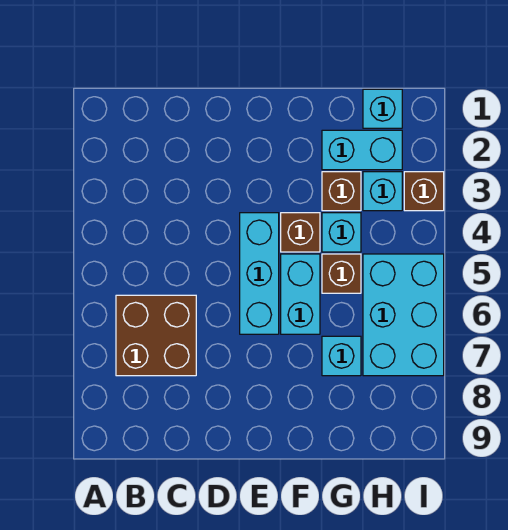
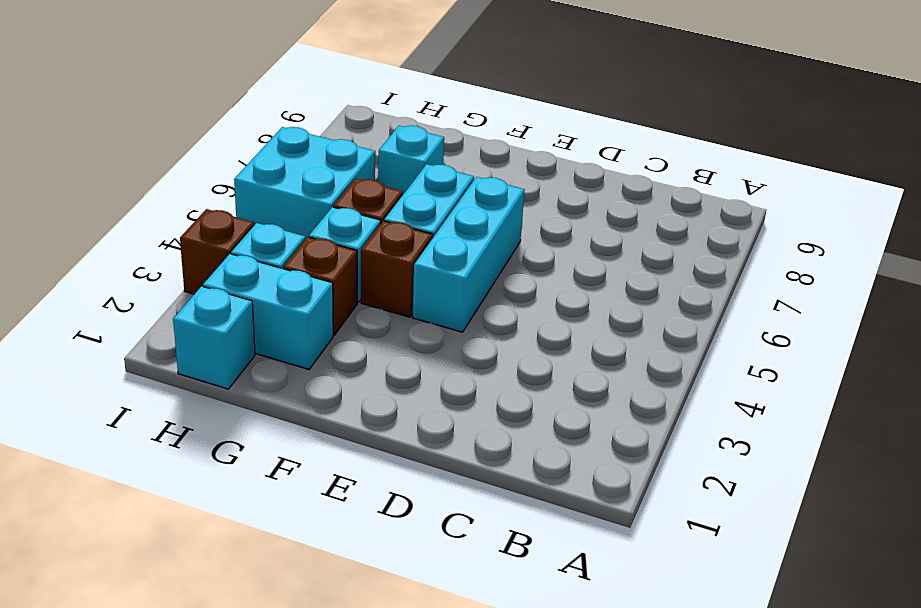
brown 2x2 brick [116,295,196,376] -> none
cyan 2x3 brick [363,254,444,376] -> cyan 2x2 brick [234,127,375,240]

